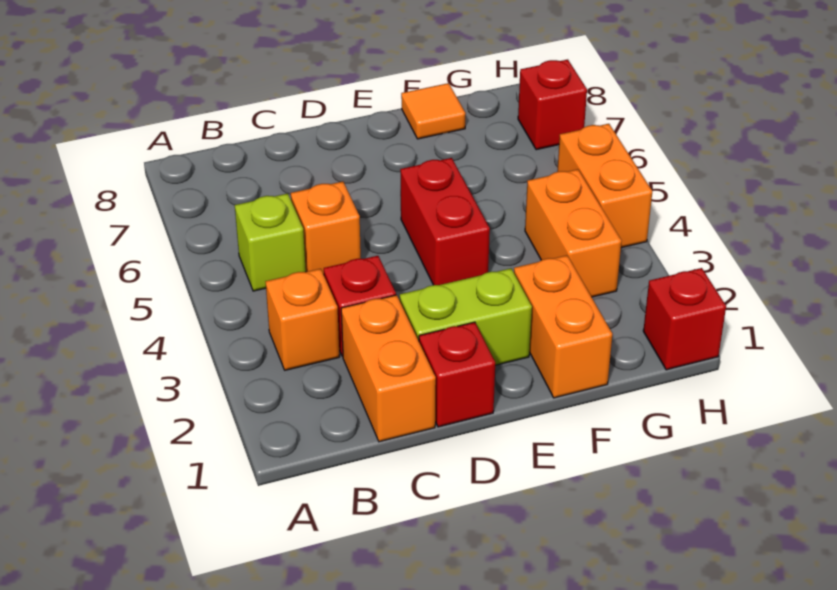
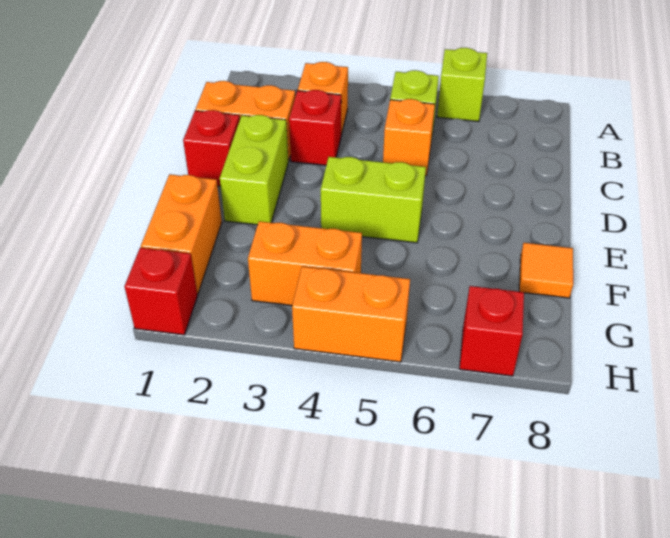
none -> lime 1x1 brick [437,48,487,121]
red 1x2 brick [400,158,490,285] -> lime 1x2 brick [321,157,426,243]
orange 1x2 brick [514,255,612,398] -> orange 1x2 brick turned to [141,174,222,294]

